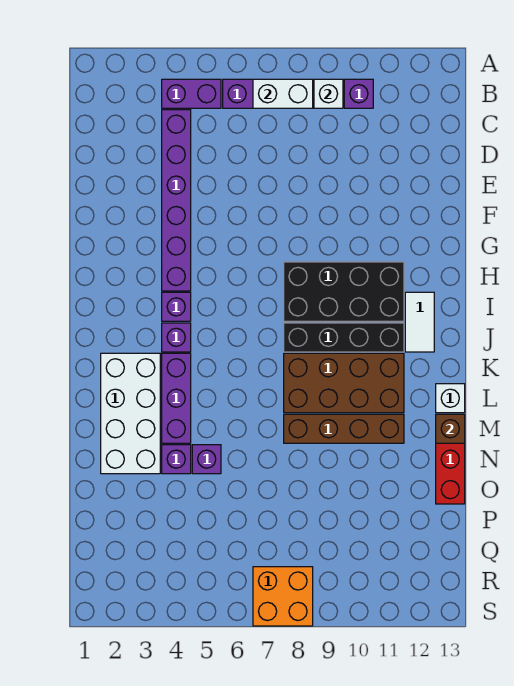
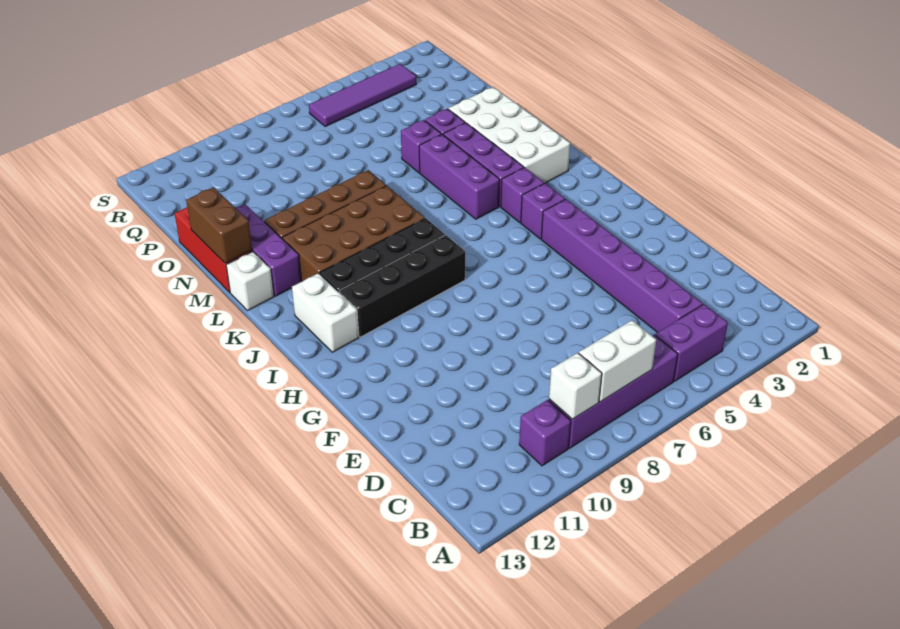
black 2x4 brick [284,262,404,321] -> black 1x4 brick [339,235,465,337]
white 1x2 tile [405,292,434,352] -> white 1x2 brick [292,273,359,352]
none -> purple 1x3 brick [419,134,500,219]
none -> purple 1x3 brick [236,204,301,296]
brown 1x1 brick [436,414,465,443] -> brown 1x2 brick [186,187,252,263]
none -> purple 1x4 tile [309,64,416,126]
orange 2x2 brick [253,567,313,626] -> none

